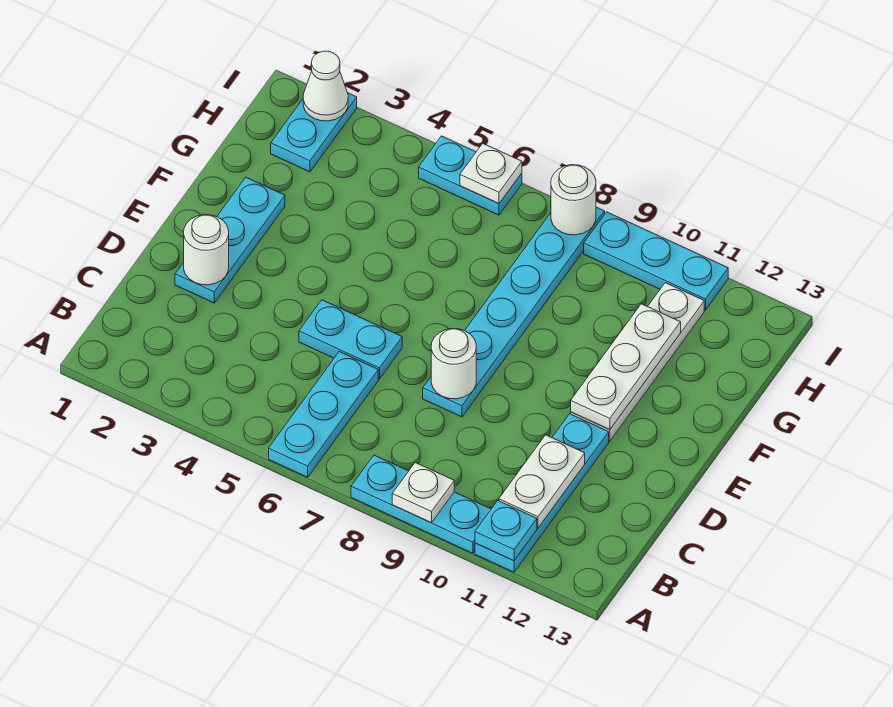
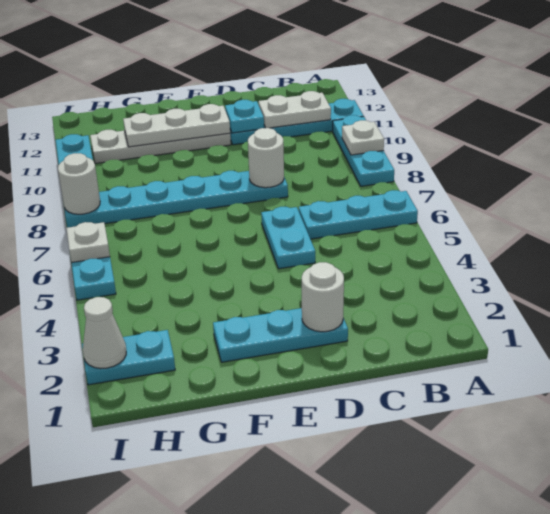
cyan 1x1 plate [475,501,537,561] -> cyan 1x1 plate moved to [225,100,264,133]

